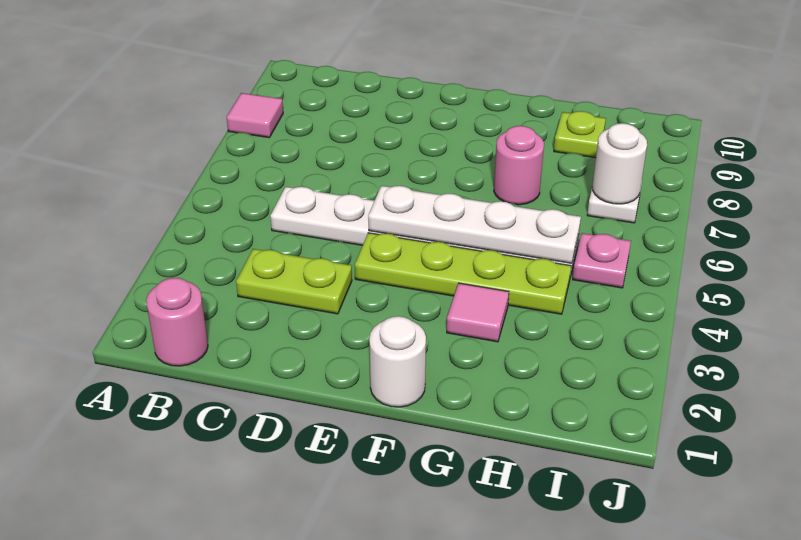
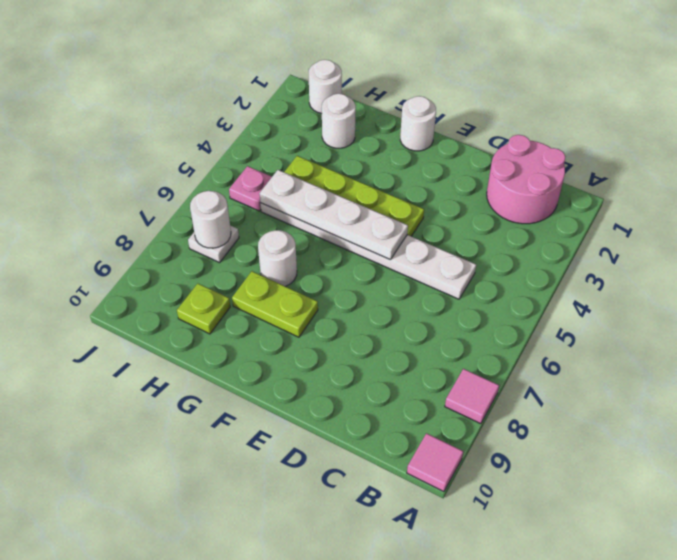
pink 1x1 round brick [146,278,208,366] -> pink 2x2 round brick [487,135,566,224]
lime 1x2 plate [236,249,352,314] -> lime 1x2 plate moved to [232,271,318,337]
pink 1x1 tile [447,283,509,342] -> pink 1x1 tile moved to [407,433,463,492]
pink 1x1 round brick [494,126,544,205] -> white 1x1 round brick [258,230,297,286]
none -> white 1x1 round brick [322,94,356,148]
none -> white 1x1 round brick [309,60,342,114]

